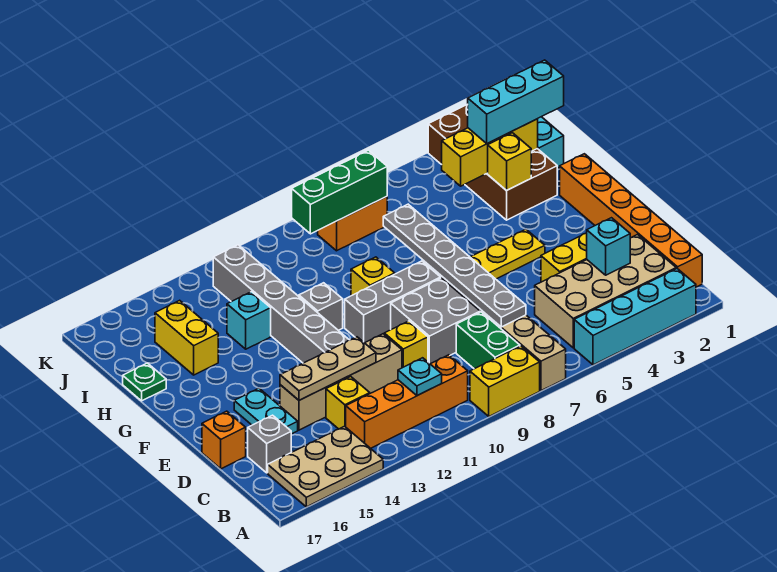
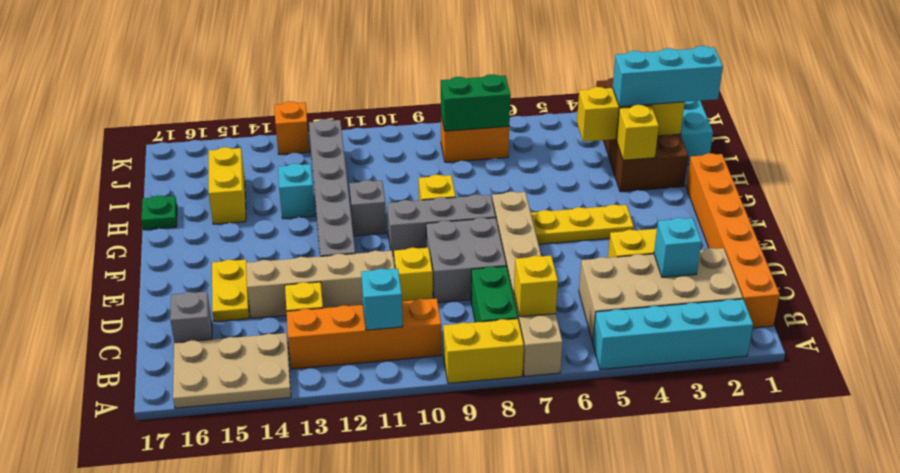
none -> yellow 1x1 brick [514,256,558,317]
cyan 1x1 plate [398,358,442,396] -> cyan 1x1 brick [361,268,403,330]
grey 1x6 plate [383,204,526,327] -> none
tan 1x3 plate [280,337,376,400] -> none
cyan 1x2 plate [234,388,298,434] -> yellow 1x2 plate [212,260,249,322]
orange 1x1 brick [202,411,246,469] -> orange 1x1 brick moved to [274,101,310,154]
green 1x3 brick [292,150,387,234] -> green 1x2 brick [441,74,510,131]

